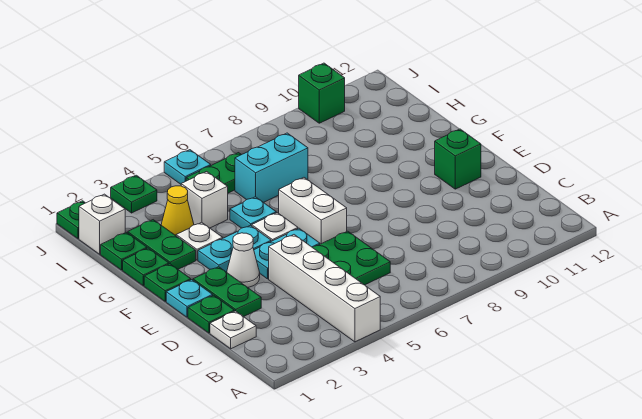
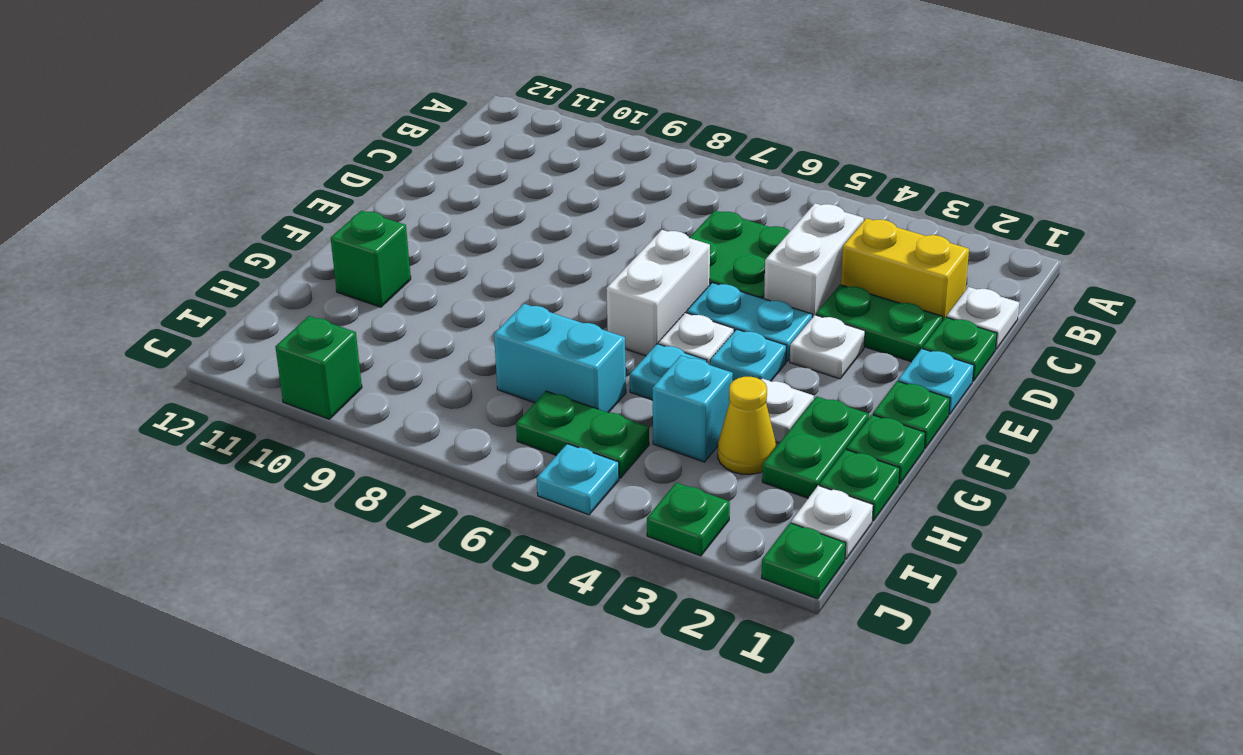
white 1x4 brick [269,235,380,342] -> white 1x2 brick [764,203,864,318]
none -> yellow 1x2 brick [841,218,969,321]
green 1x2 plate [193,267,261,317] -> green 1x2 plate turned to [816,285,943,362]
white 1x1 cone [227,233,260,287] -> white 1x1 plate [790,315,865,379]
green 1x1 brick [435,129,481,189] -> green 1x1 brick moved to [331,211,411,307]
cyan 1x2 plate [198,225,271,272] -> cyan 1x1 plate [710,329,786,382]
white 1x1 brick [181,172,228,228] -> cyan 1x1 brick [653,356,733,462]
white 1x1 brick [79,194,125,254] -> white 1x1 plate [791,485,873,559]

